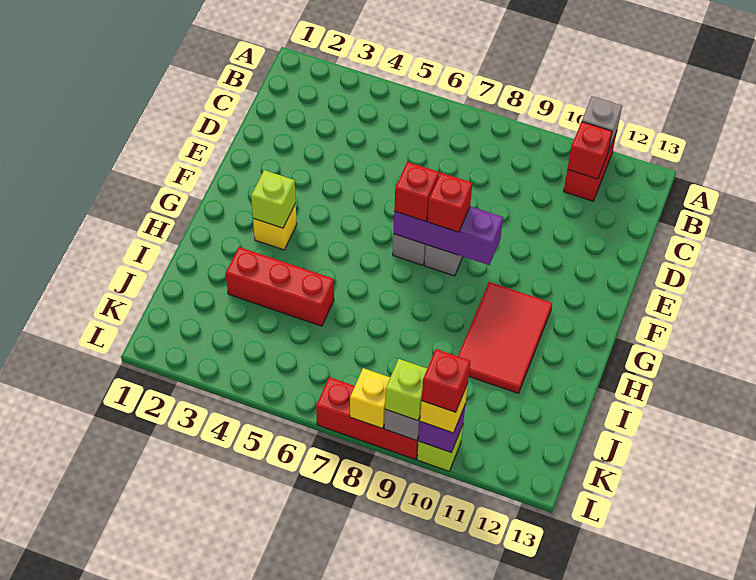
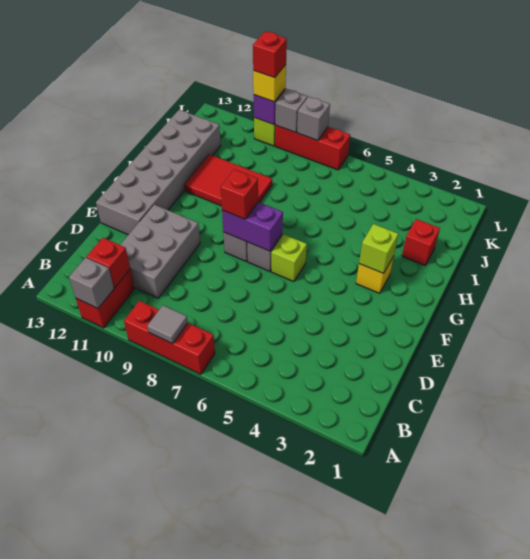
none -> grey 1x1 tile [147,305,188,344]
none -> grey 2x3 brick [120,205,200,298]
none -> grey 2x6 brick [96,110,221,235]
purple 1x3 brick [394,206,503,265] -> purple 1x2 brick [222,202,283,251]
red 1x1 brick [394,162,439,221] -> red 1x1 brick moved to [402,219,440,266]
red 2x3 tile [458,282,552,393] -> red 2x3 tile turned to [184,154,272,206]
red 1x3 brick [226,247,334,326] -> red 1x3 brick moved to [124,301,215,374]
yellow 1x1 brick [350,368,390,428] -> grey 1x1 brick [297,97,330,141]
lime 1x1 brick [385,359,427,420] -> lime 1x1 brick moved to [271,235,307,282]

